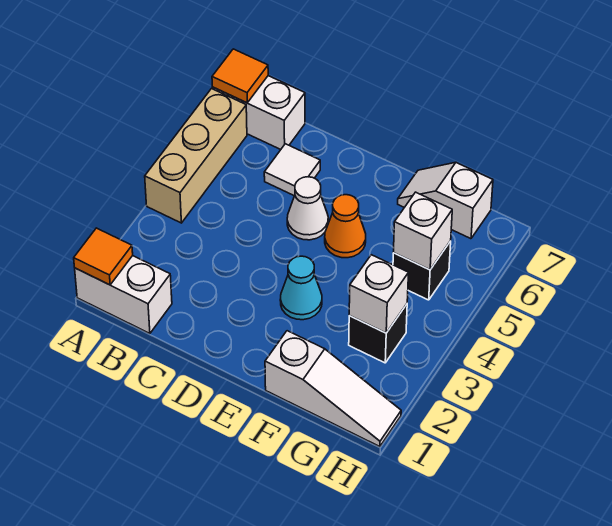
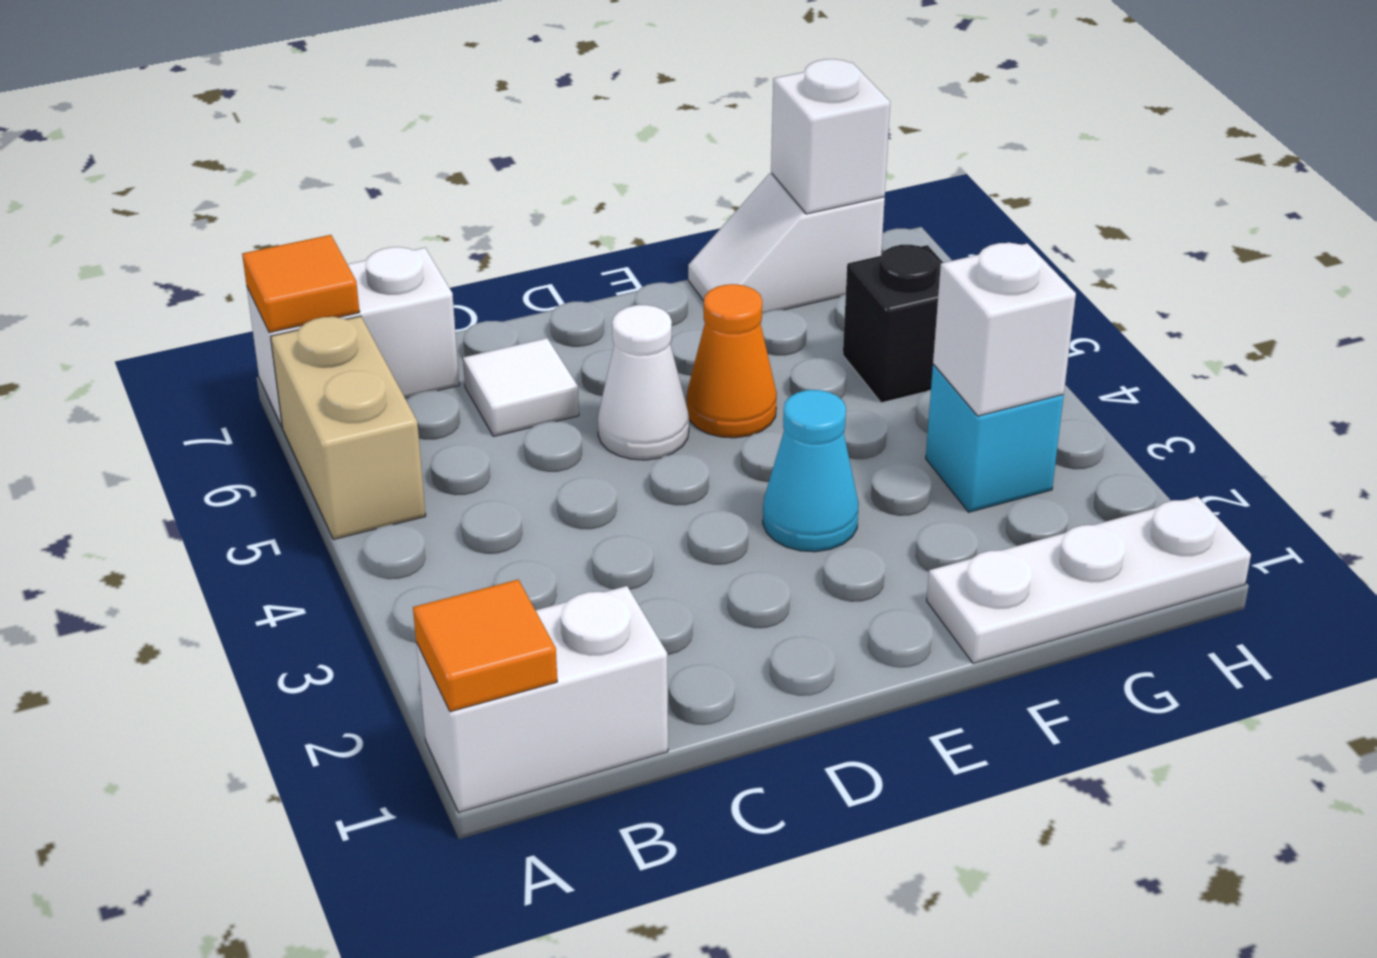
tan 1x3 brick [145,89,247,223] -> tan 1x2 brick [271,316,426,539]
white 1x3 slope [265,331,401,447] -> white 1x3 plate [927,497,1251,663]
black 1x1 brick [349,304,407,363] -> cyan 1x1 brick [926,364,1064,512]
white 1x1 brick [393,192,452,270] -> white 1x1 brick moved to [771,59,890,214]

